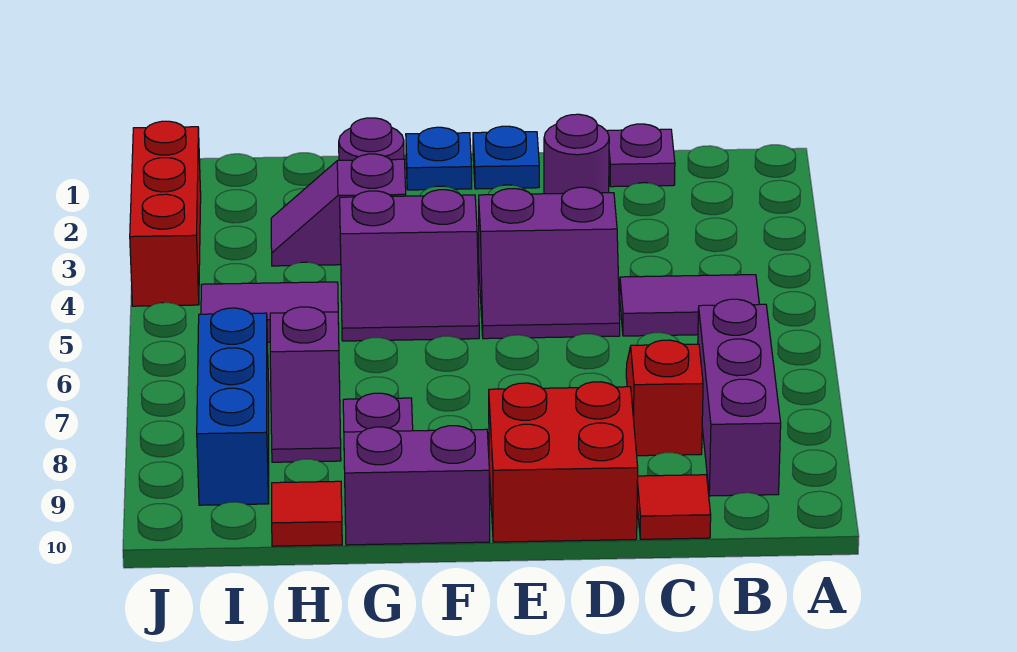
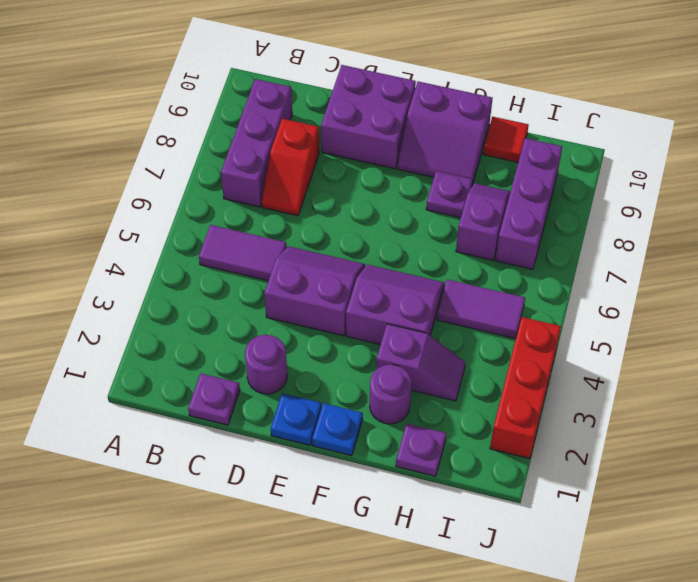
red 1x1 tile [637,475,711,539] -> none
red 2x2 brick [489,382,638,542] -> purple 2x2 brick [321,65,416,169]
none -> purple 1x1 plate [396,424,446,476]
blue 1x3 brick [197,308,269,505] -> purple 1x3 brick [495,138,562,269]

